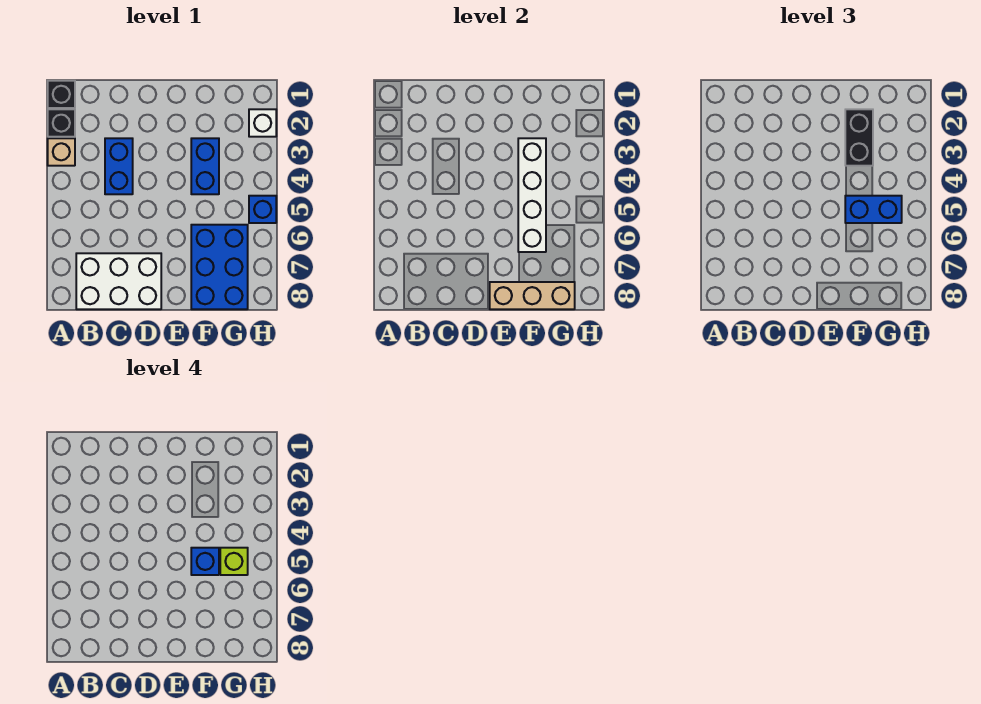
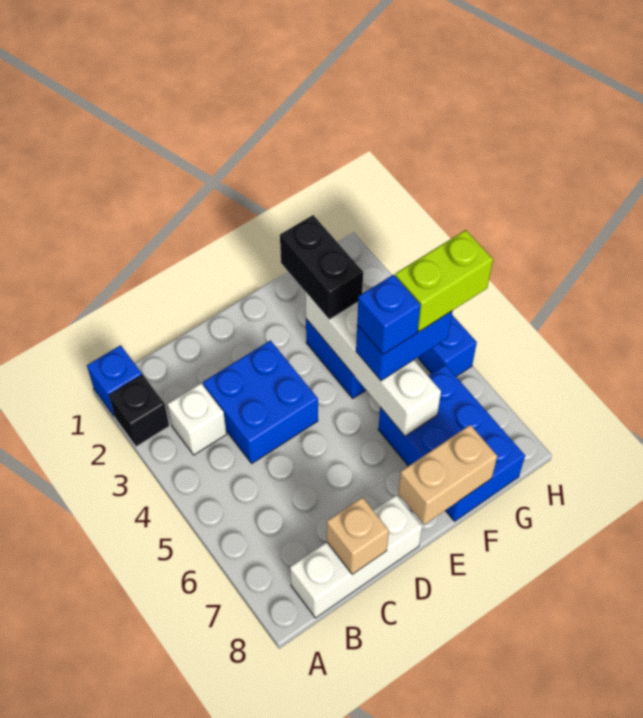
black 1x1 brick [48,81,75,108] -> blue 1x1 brick [87,345,142,417]
tan 1x1 brick [48,138,75,166] -> tan 1x1 brick moved to [327,497,389,574]
white 2x3 brick [76,253,161,309] -> white 1x3 brick [290,495,422,618]
blue 1x2 brick [105,138,133,194] -> blue 2x2 brick [203,340,318,463]
tan 1x3 brick [490,282,575,309] -> tan 1x2 brick [398,425,497,525]
lime 1x1 brick [220,548,248,575] -> lime 1x2 brick [395,230,493,332]
white 1x1 brick [249,109,276,137] -> white 1x1 brick moved to [167,383,226,455]

